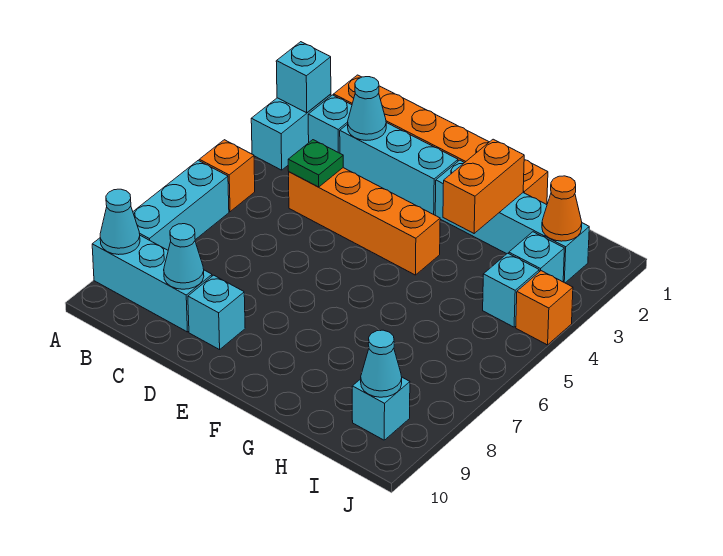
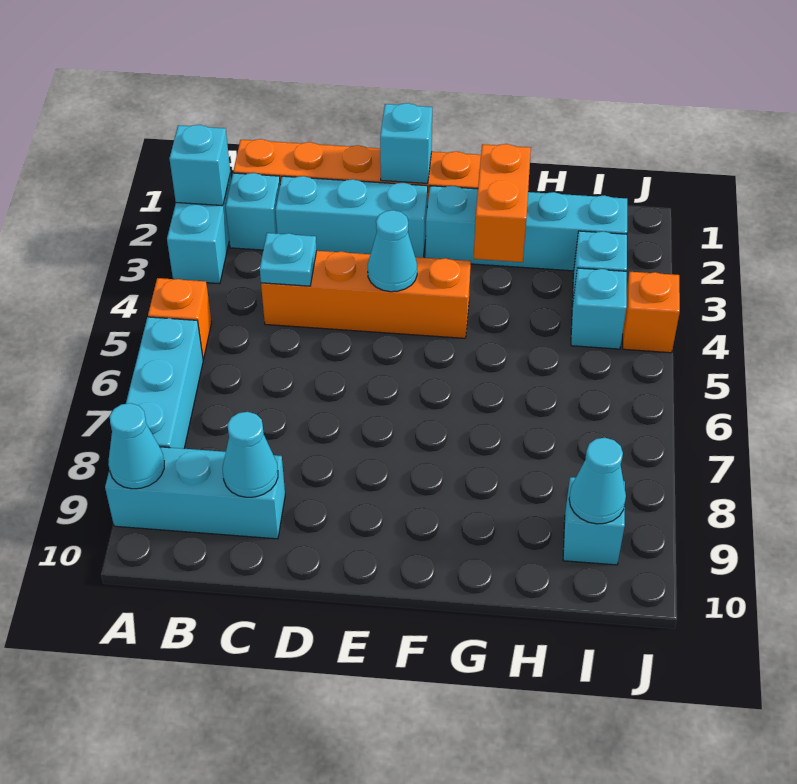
cyan 1x1 cone [348,77,386,140] -> cyan 1x1 cone moved to [368,210,417,292]
green 1x1 plate [288,140,343,187] -> cyan 1x1 plate [260,233,317,286]
cyan 1x1 brick [188,275,245,350] -> cyan 1x1 brick moved to [380,103,432,183]
orange 1x1 cone [542,176,582,241] -> none

